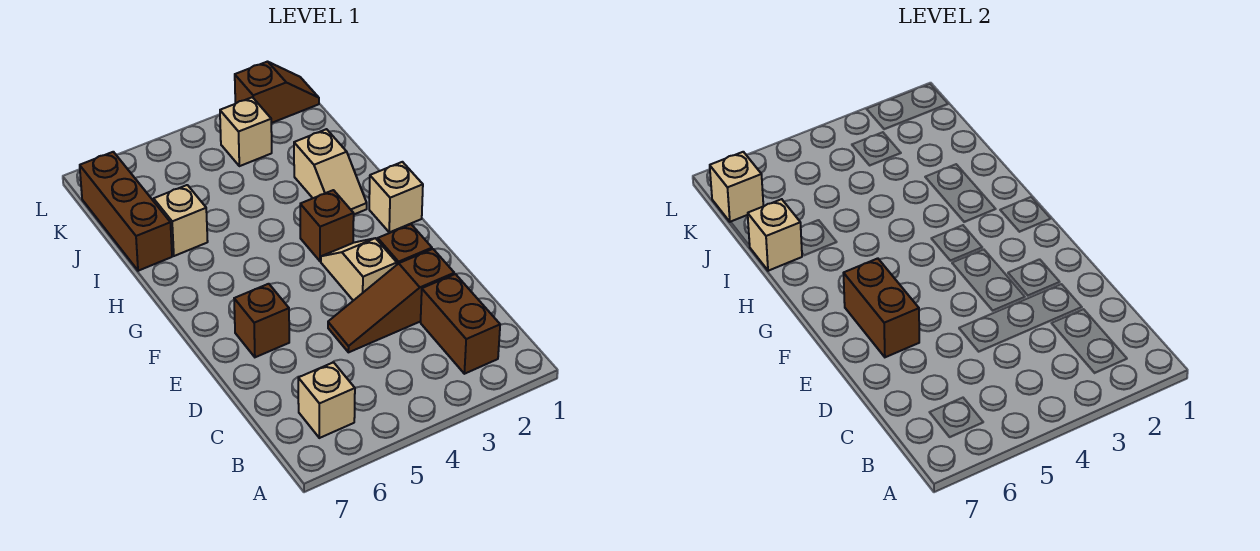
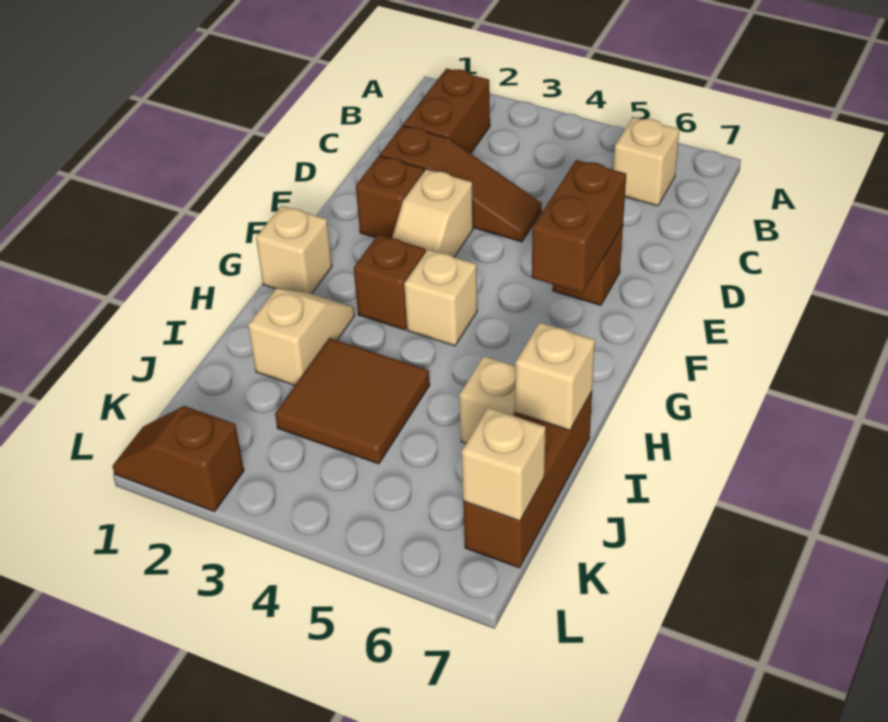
none -> brown 2x2 tile [275,338,430,464]
tan 1x1 brick [220,97,272,166] -> tan 1x1 brick moved to [404,250,477,346]

